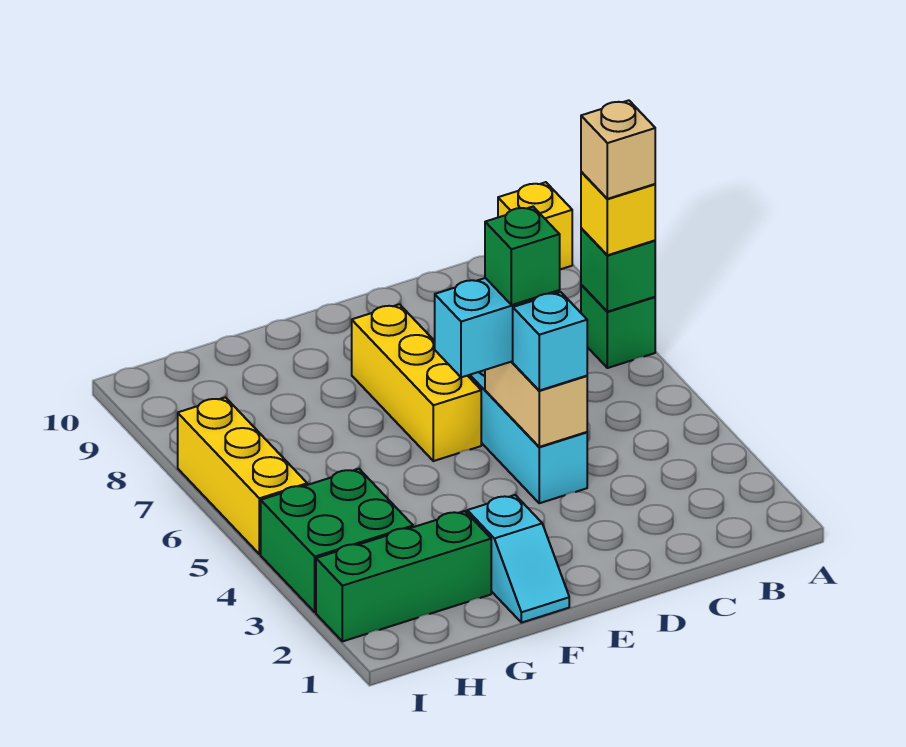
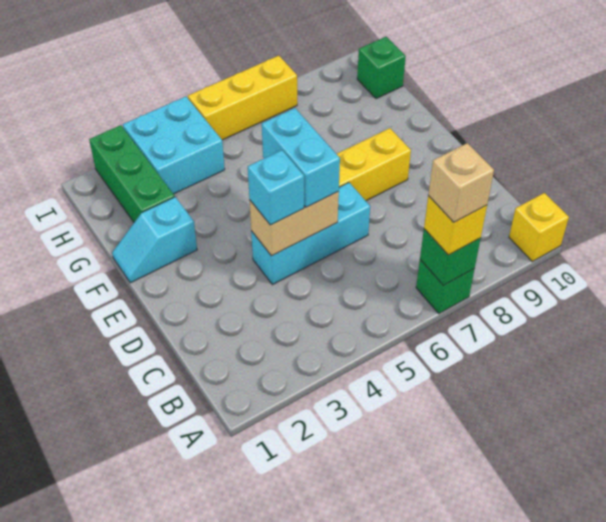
green 1x1 brick [485,207,560,305] -> green 1x1 brick moved to [357,37,406,99]
green 2x2 brick [261,469,413,612] -> cyan 2x2 brick [123,97,225,194]

